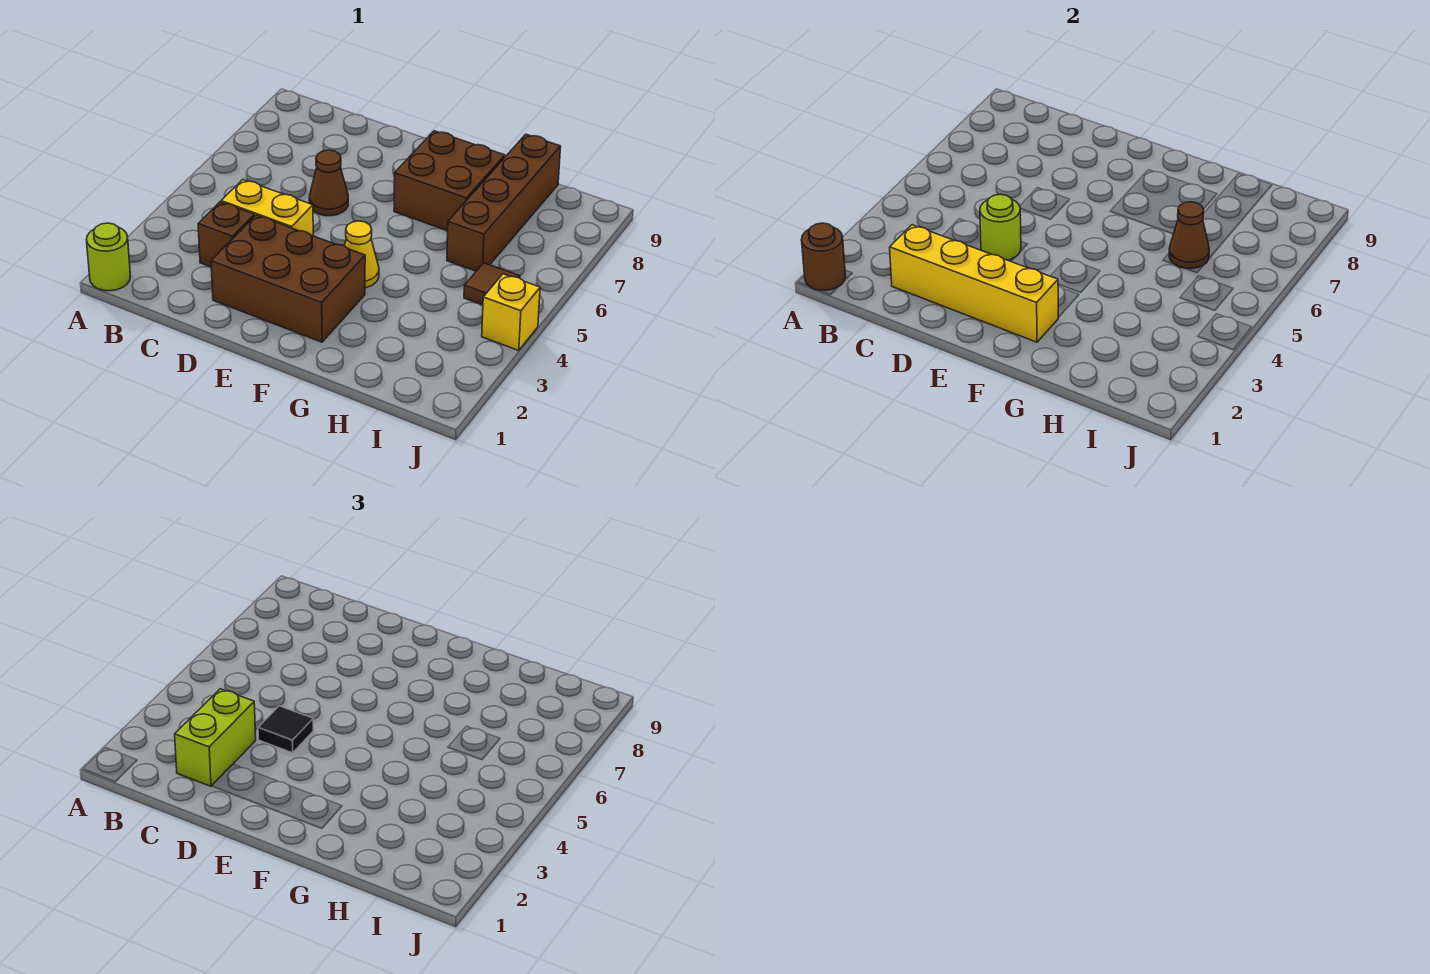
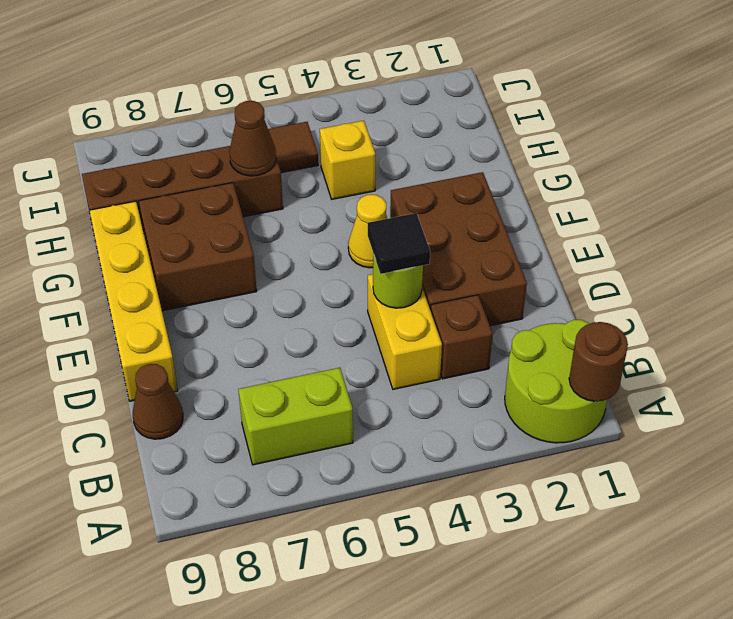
lime 1x1 round brick [86,223,130,291] -> lime 2x2 round brick [505,320,607,443]
yellow 1x4 brick [890,225,1058,342] -> yellow 1x4 brick moved to [89,201,178,401]
lime 1x2 brick [175,689,256,786] -> lime 1x2 brick moved to [238,368,353,465]
brown 1x1 cone [309,150,348,216] -> brown 1x1 cone moved to [133,364,183,439]
yellow 1x1 brick [482,274,540,350] -> yellow 1x1 brick moved to [320,121,375,199]

